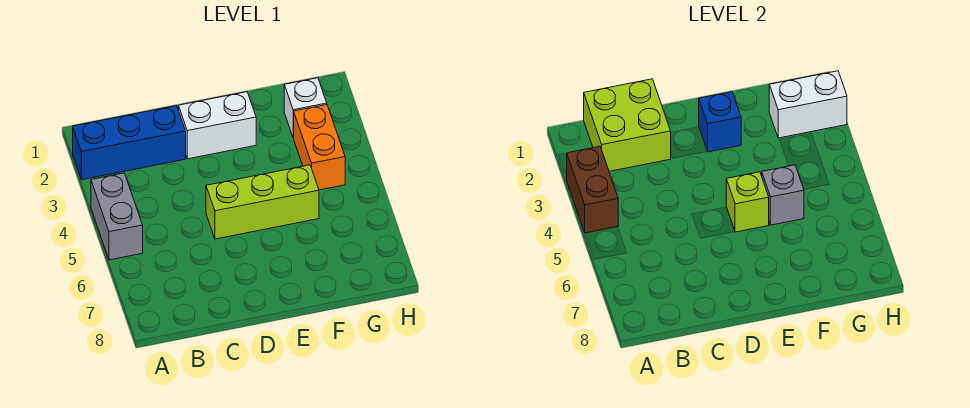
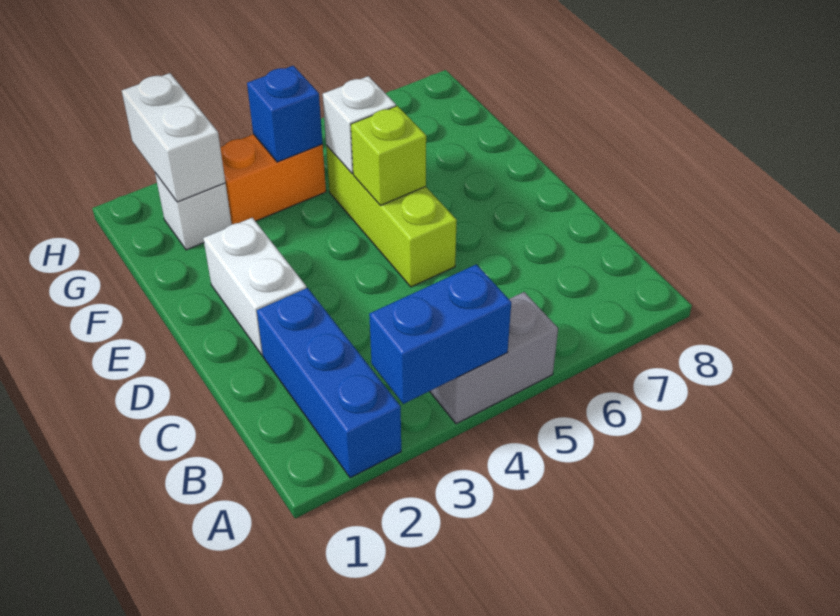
brown 1x2 brick [567,146,618,233] -> blue 1x2 brick [369,264,511,404]
lime 2x2 brick [584,79,671,171] -> none
blue 1x1 brick [699,92,741,152] -> blue 1x1 brick moved to [247,66,323,162]
grey 1x1 brick [762,165,804,225] -> white 1x1 brick [323,76,396,174]

